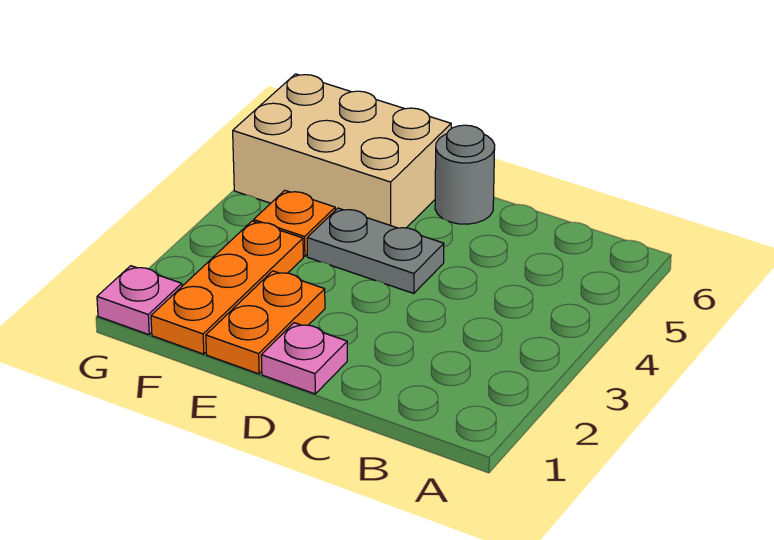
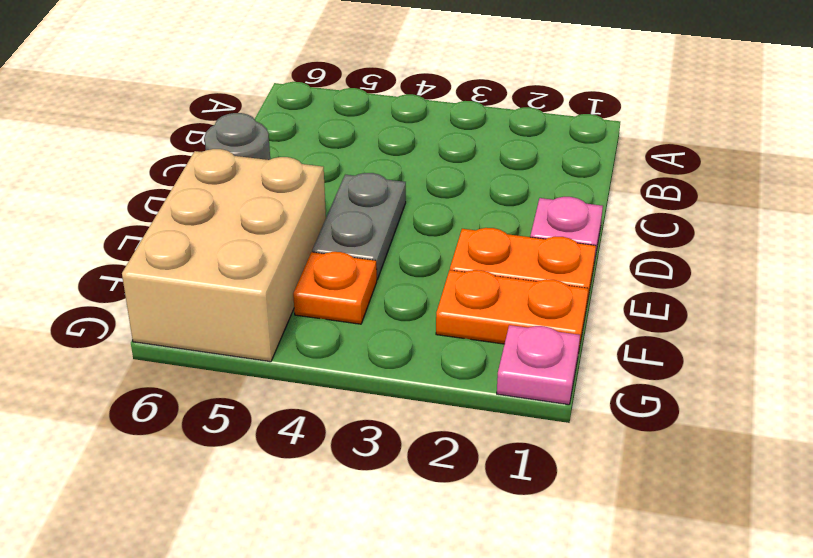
orange 1x3 plate [151,221,303,354] -> orange 1x2 plate [436,270,588,353]

